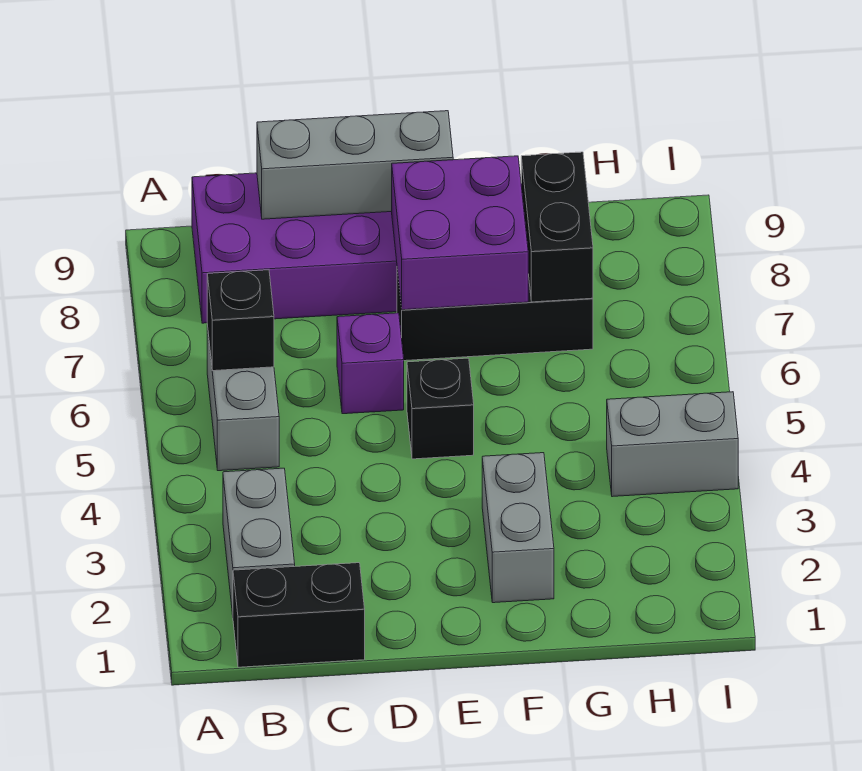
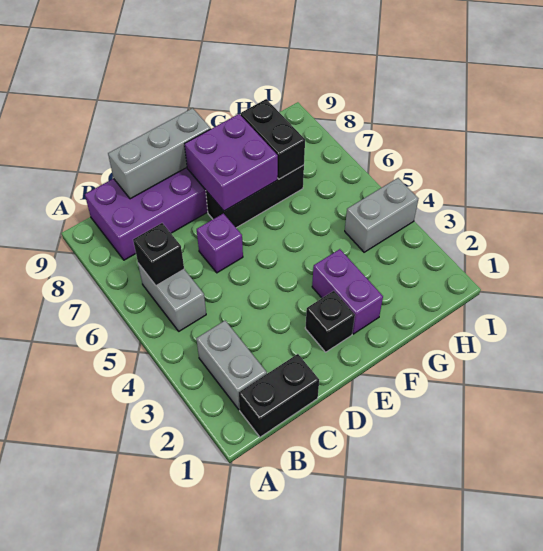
black 1x1 brick [407,358,474,459] -> black 1x1 brick moved to [305,291,355,352]
grey 1x2 brick [482,453,554,603] -> purple 1x2 brick [312,249,383,334]

